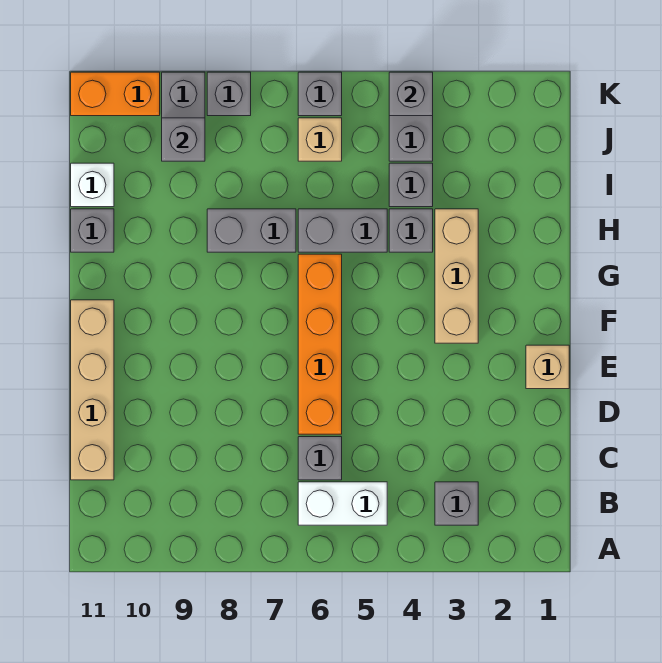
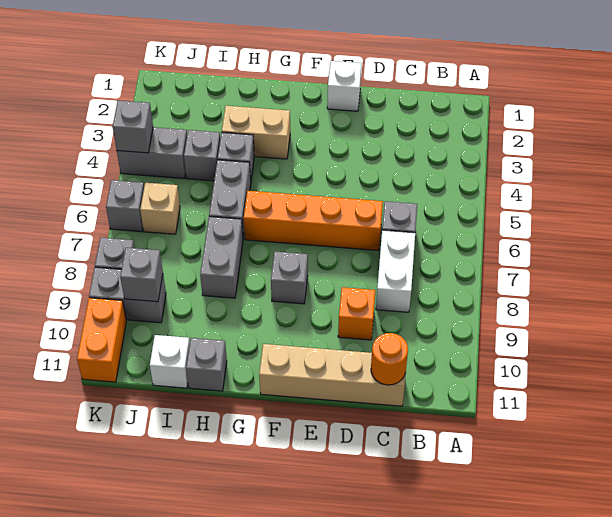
grey 1x1 brick [435,482,478,525] -> grey 1x1 brick moved to [271,251,308,304]
white 1x2 brick [298,482,387,525] -> white 1x2 brick moved to [376,230,415,312]
none -> orange 1x1 round brick [371,333,408,385]
none -> orange 1x1 brick [338,287,375,340]
tan 1x1 brick [526,345,569,389] -> white 1x1 brick [327,61,362,111]
tan 1x3 brick [435,209,478,343] -> tan 1x2 brick [222,106,290,159]

